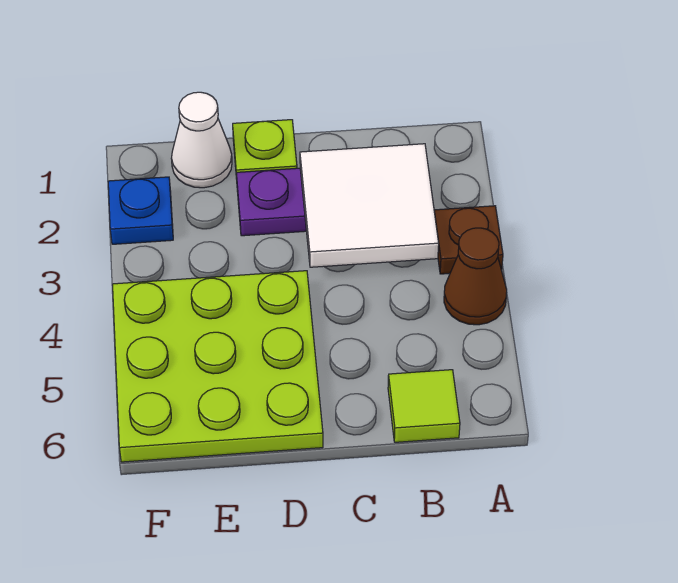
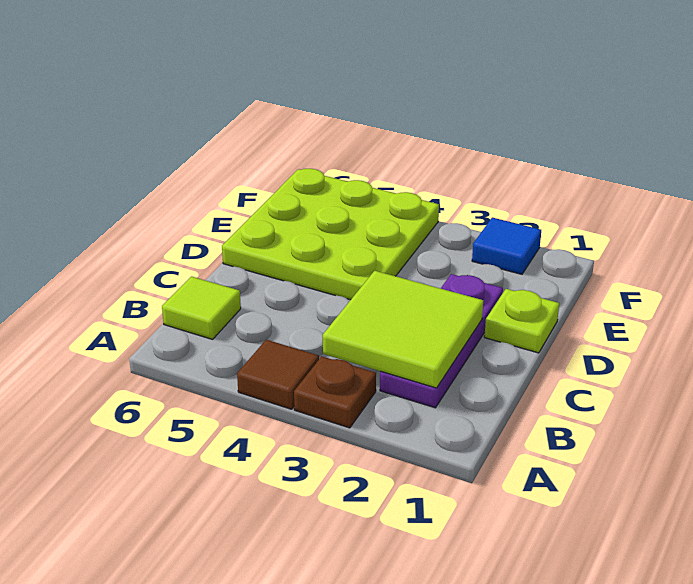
brown 1x1 cone [444,228,507,325] -> brown 1x1 tile [237,340,319,409]
white 2x2 tile [300,144,439,267] -> lime 2x2 tile [323,271,483,388]
white 1x1 cone [171,92,232,188] -> none
blue 1x1 plate [108,177,173,244] -> blue 1x1 tile [472,218,541,274]

